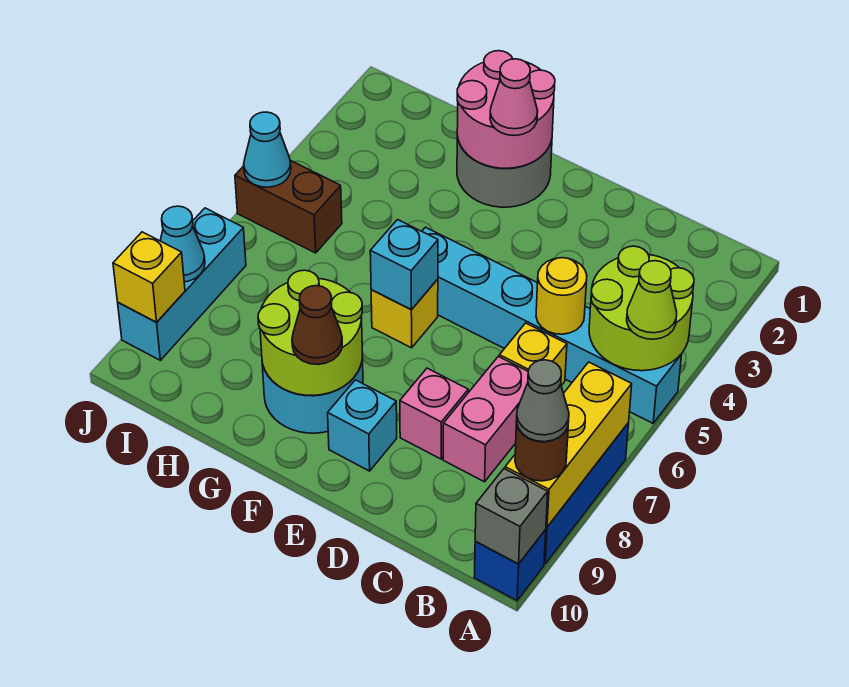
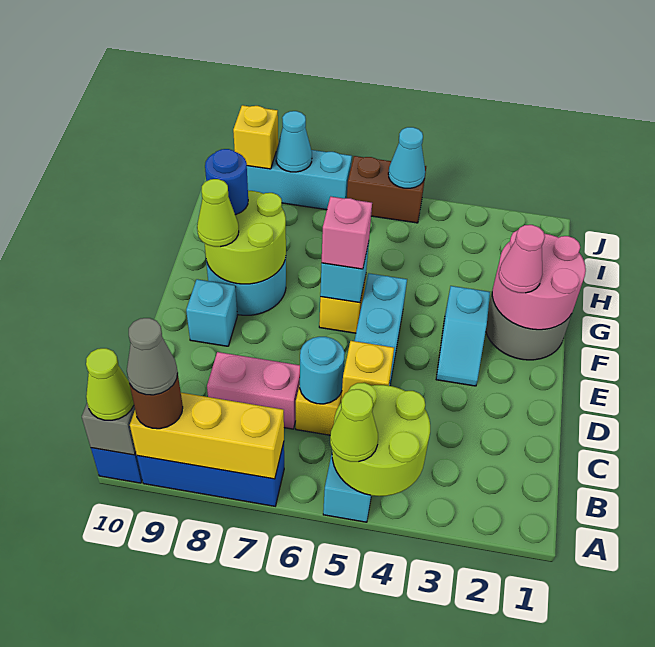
none -> lime 1x1 cone [86,348,134,420]
yellow 1x1 round brick [536,258,587,334] -> yellow 1x1 brick [341,341,394,402]
none -> cyan 1x1 round brick [300,337,345,404]
pink 1x1 brick [400,368,468,459] -> pink 1x1 brick moved to [322,197,372,269]
none -> cyan 1x2 slope [436,286,490,386]
brown 1x1 cone [292,286,342,364] -> lime 1x1 cone [197,179,239,247]
none -> blue 1x1 round brick [205,149,248,215]
brown 1x2 brick [235,160,342,253] -> brown 1x2 brick turned to [347,156,426,223]

